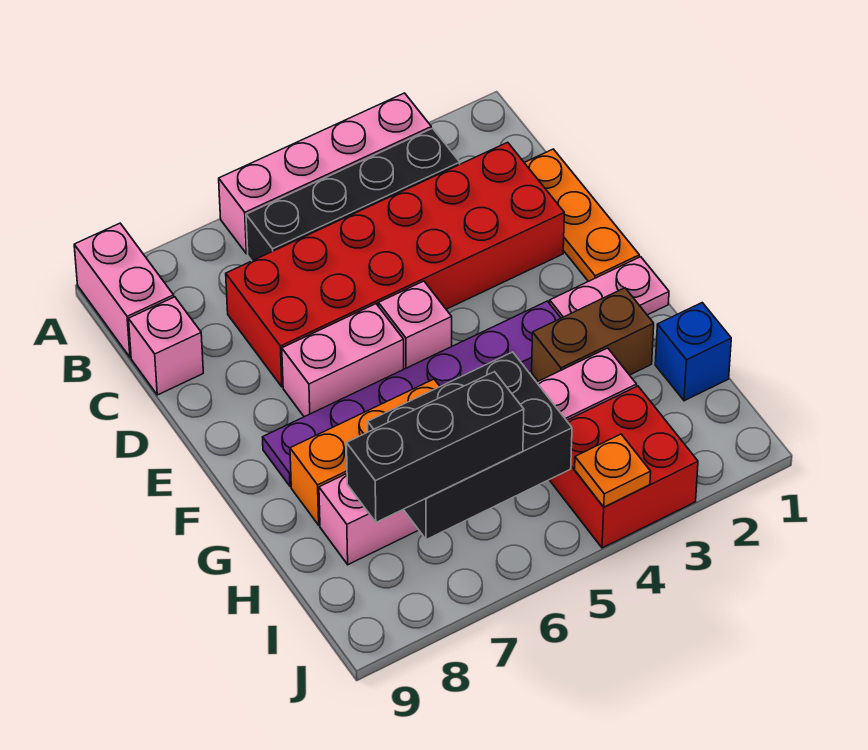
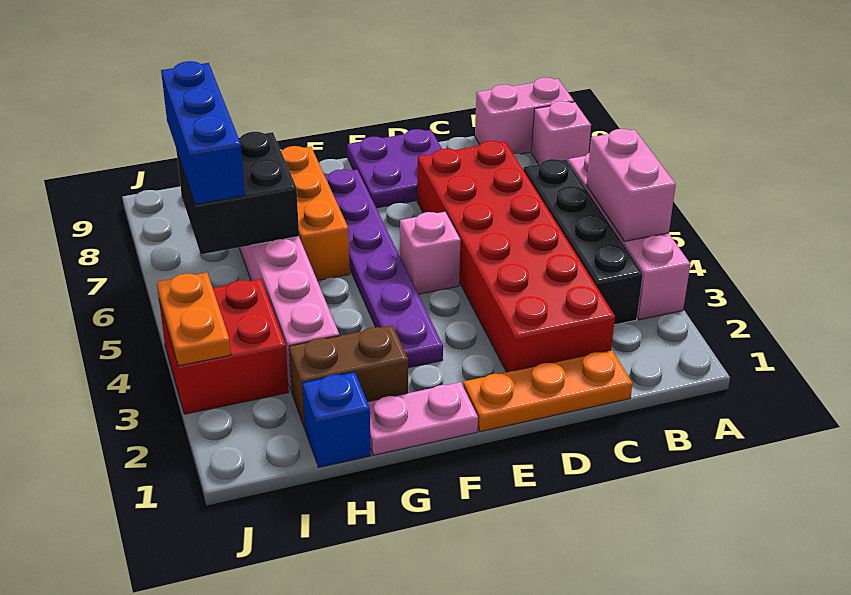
pink 1x1 brick [129,297,203,395] -> pink 1x1 brick moved to [532,101,591,164]
none -> purple 2x2 plate [347,129,442,208]
pink 1x2 brick [282,304,404,417] -> pink 1x2 brick moved to [586,129,676,241]
pink 1x2 plate [550,257,669,318] -> pink 1x2 plate turned to [368,382,478,455]
brown 1x2 brick [532,288,654,381] -> brown 1x2 brick turned to [289,325,408,428]
black 2x3 brick [368,352,572,540] -> black 2x2 brick [176,132,299,254]
black 1x3 brick [347,372,524,522] -> blue 1x3 brick [161,61,245,204]
orange 1x1 plate [575,434,651,507] -> orange 1x2 plate [157,272,231,366]

